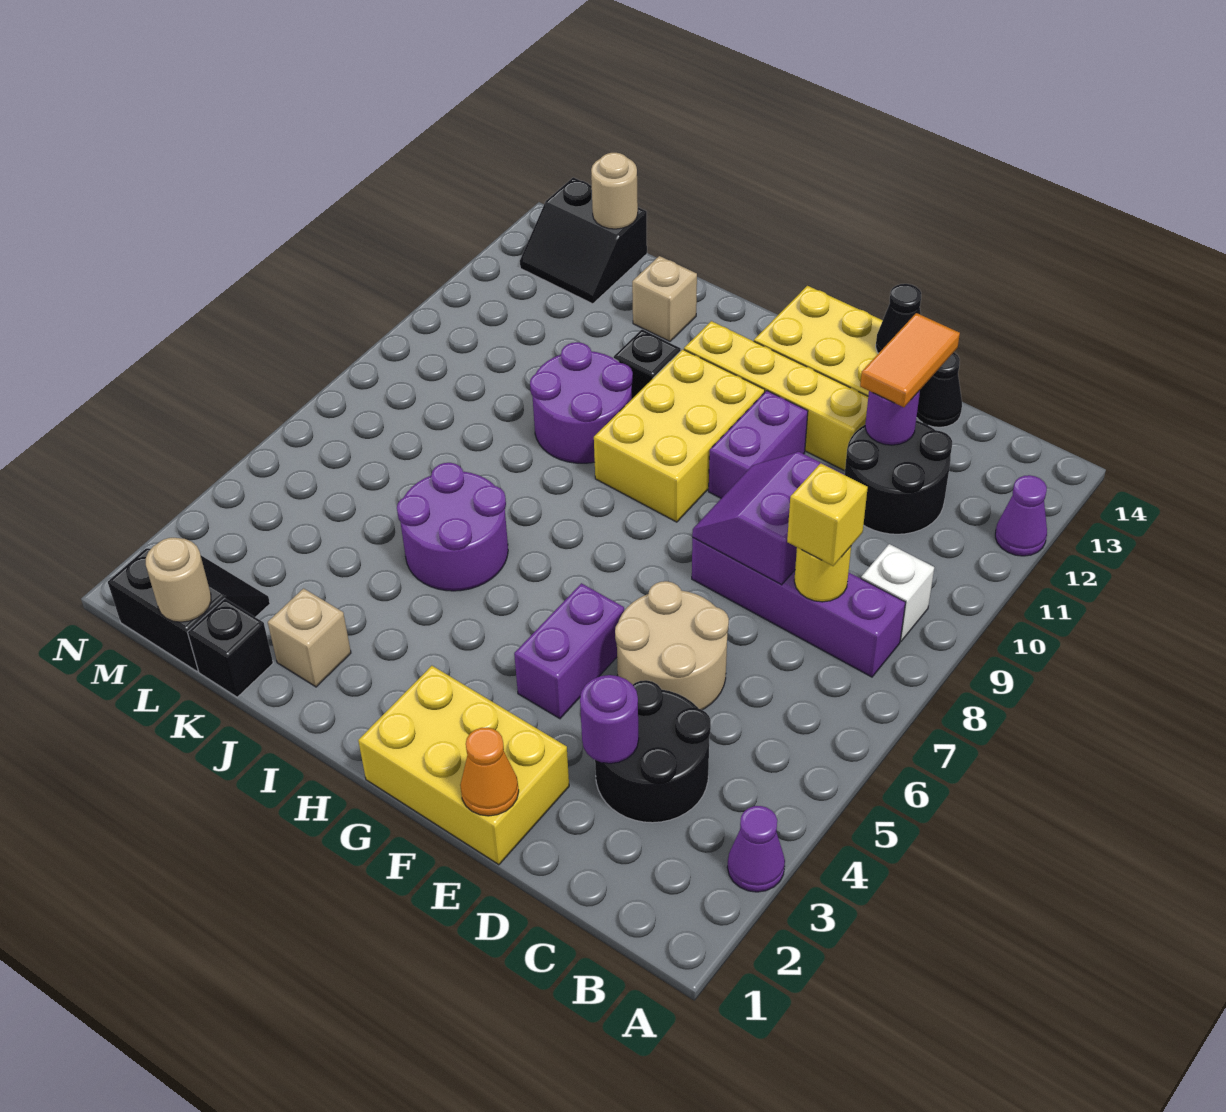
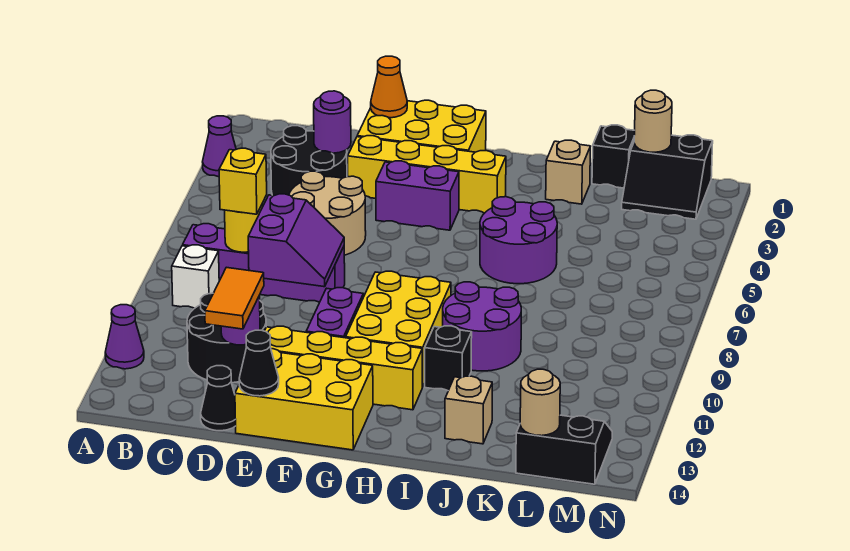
none -> yellow 1x4 brick [348,136,506,213]
purple 1x2 brick [514,583,624,719] -> purple 1x2 brick turned to [376,161,459,230]

